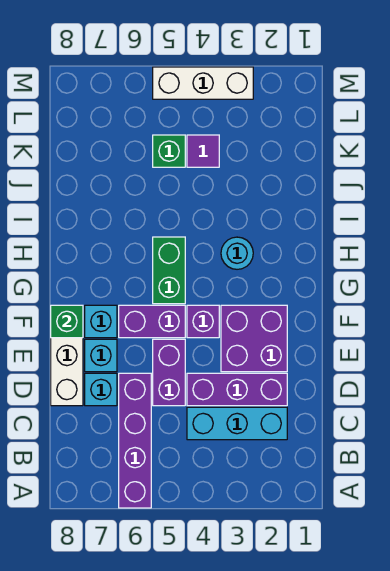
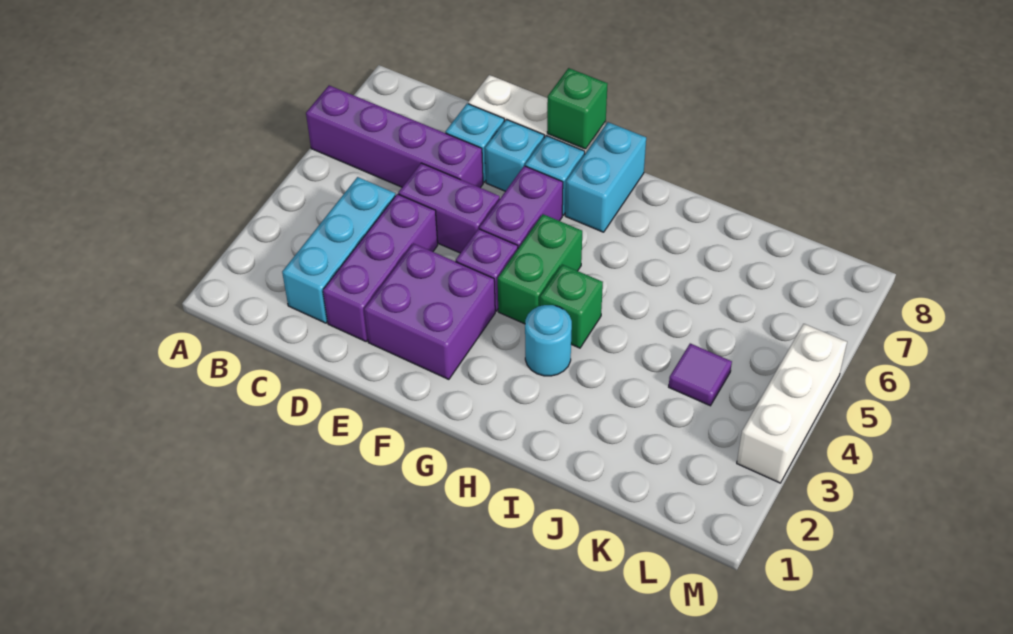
green 1x2 brick [153,237,185,304] -> green 1x2 brick turned to [498,214,582,324]
none -> cyan 1x2 brick [565,122,646,232]
green 1x1 brick [153,135,185,167] -> green 1x1 brick moved to [540,265,603,348]

